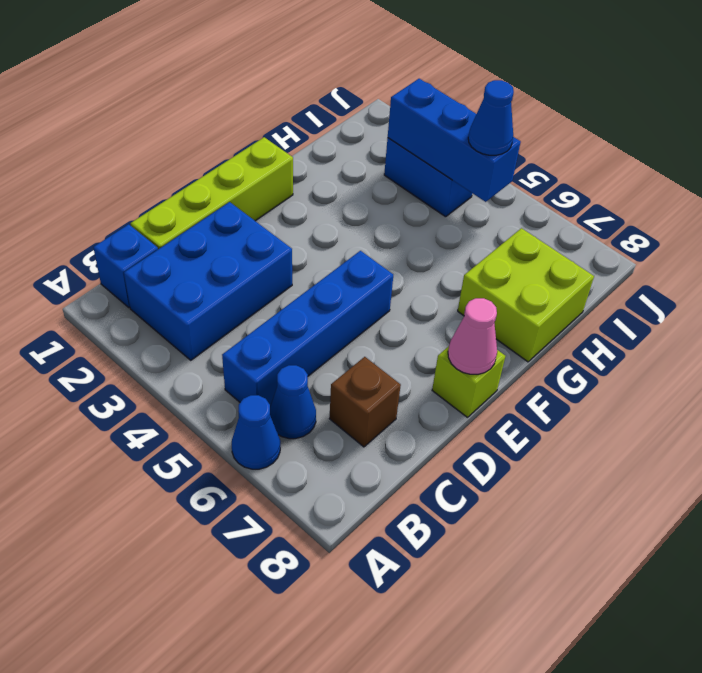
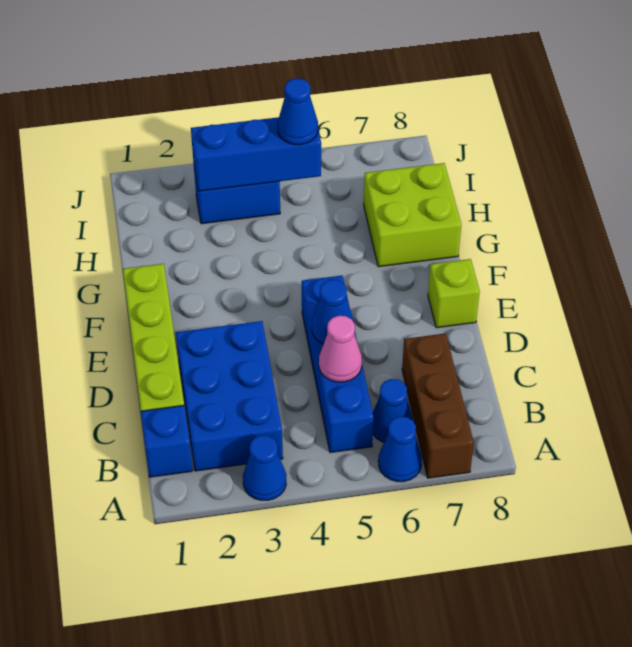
none -> blue 1x1 cone [243,435,286,500]
brown 1x1 brick [329,357,401,447] -> brown 1x3 brick [402,333,474,478]
none -> blue 1x1 cone [312,280,354,344]
pink 1x1 cone [448,298,497,374] -> pink 1x1 cone moved to [319,316,362,382]

